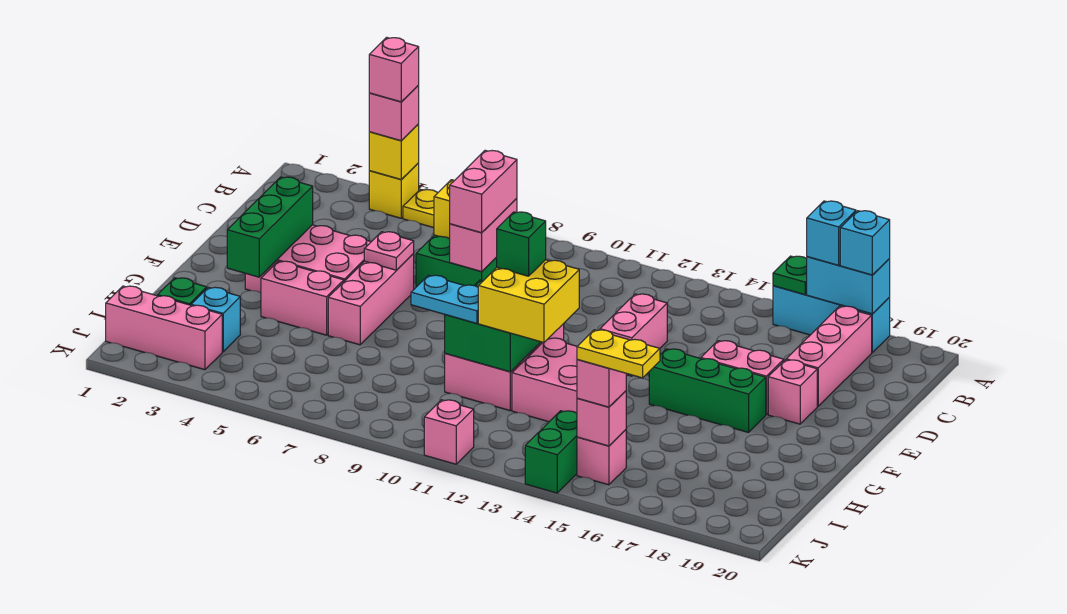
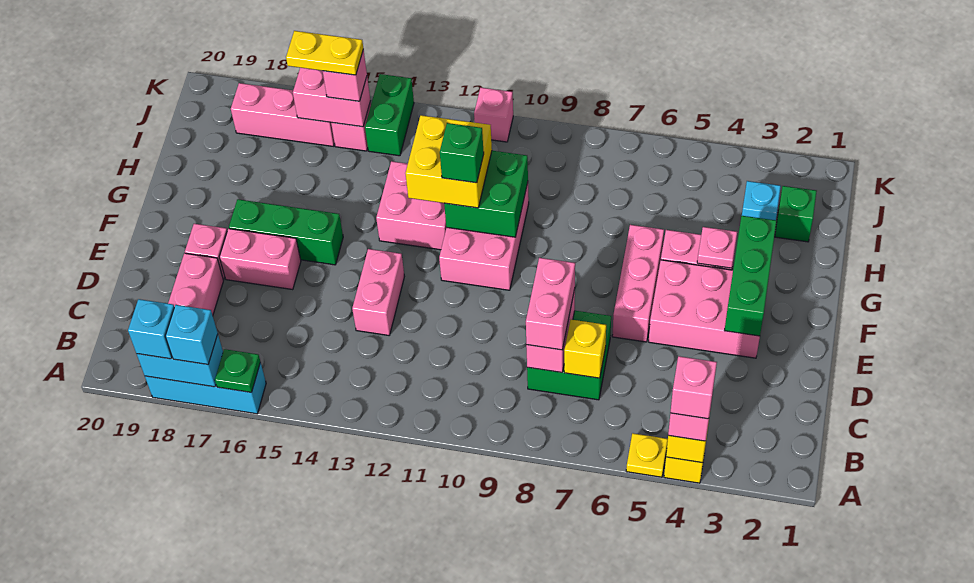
pink 1x1 plate [364,232,414,270] -> pink 1x1 plate moved to [697,227,737,268]
cyan 1x2 plate [411,275,478,324] -> none
pink 1x3 brick [106,286,222,370] -> pink 1x3 brick moved to [231,83,335,146]
pink 1x1 brick [577,391,626,446] -> pink 1x2 brick [293,68,371,127]

